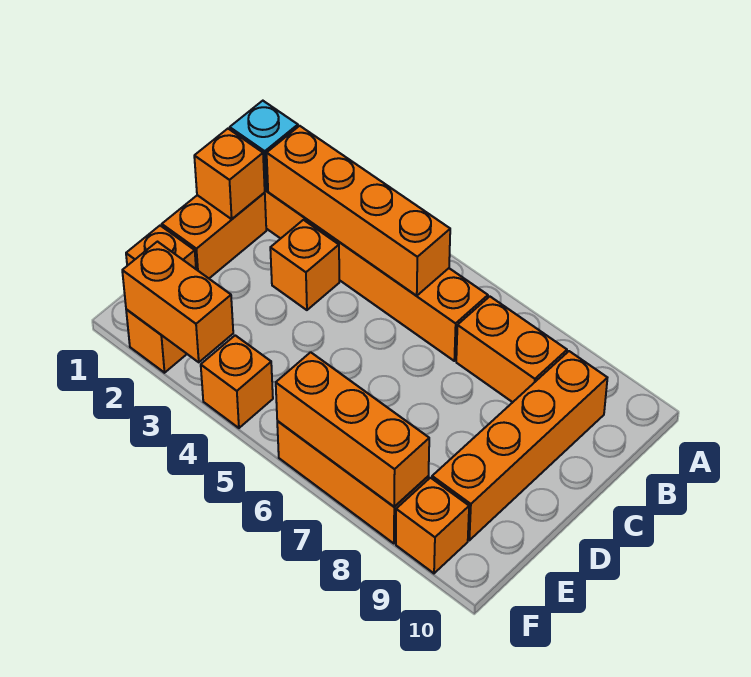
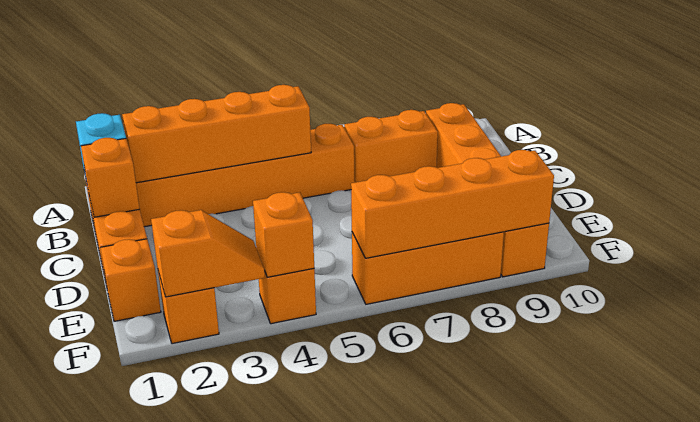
orange 1x1 brick [270,220,339,310] -> orange 1x1 brick moved to [253,192,314,277]
orange 1x2 brick [122,242,233,362] -> orange 1x2 slope [151,210,265,297]
orange 1x3 brick [276,352,429,507] -> orange 1x4 brick [351,150,554,258]

